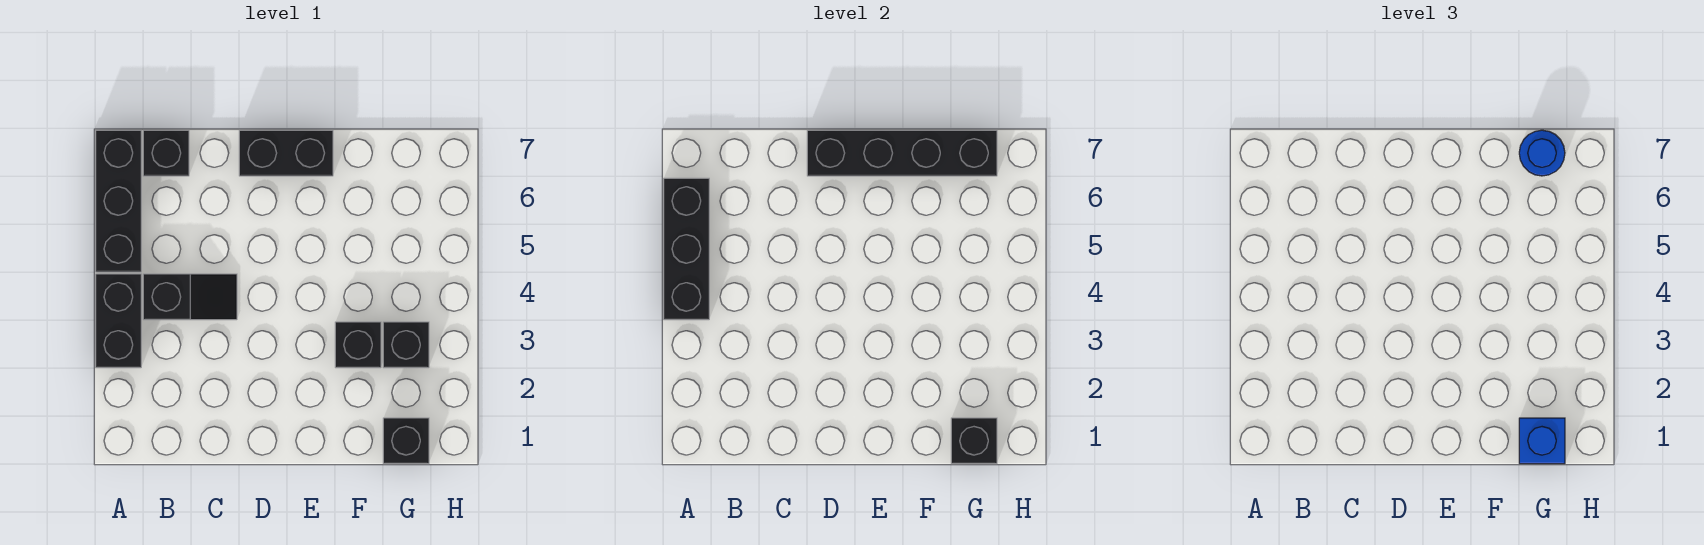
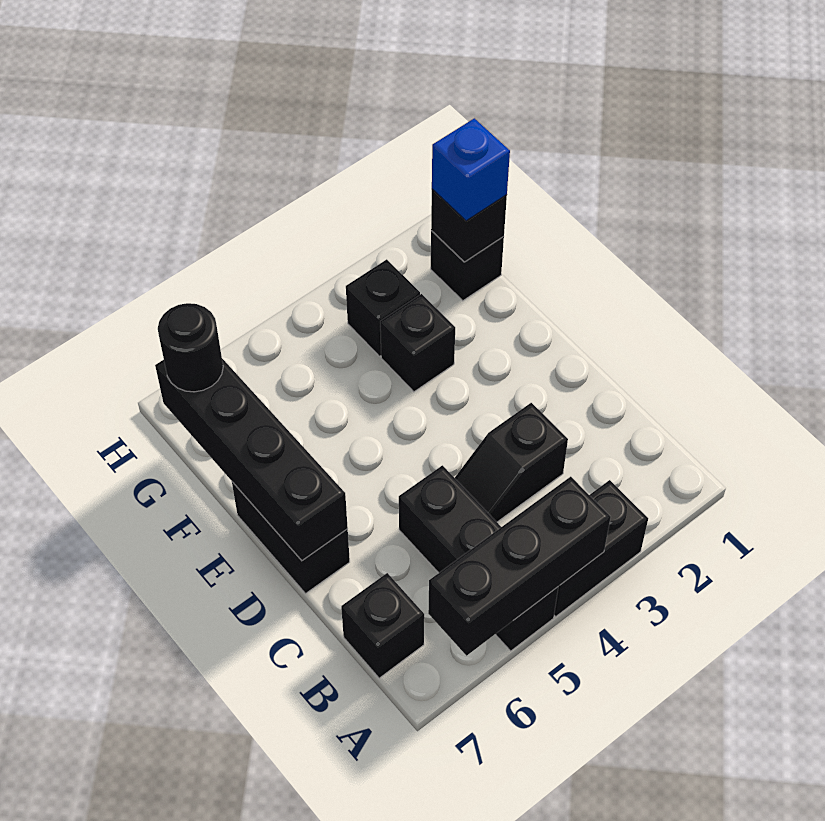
black 1x3 brick [96,130,141,272] -> black 1x3 brick turned to [399,465,558,651]
black 1x2 slope [143,274,237,320] -> black 1x2 slope turned to [455,403,568,522]
blue 1x1 round brick [1519,130,1565,176] -> black 1x1 round brick [158,303,223,392]

